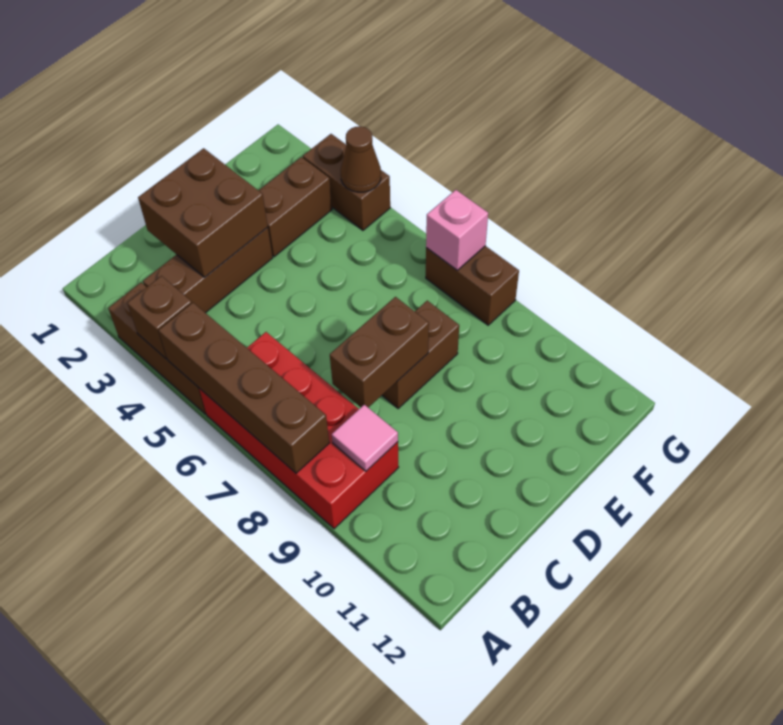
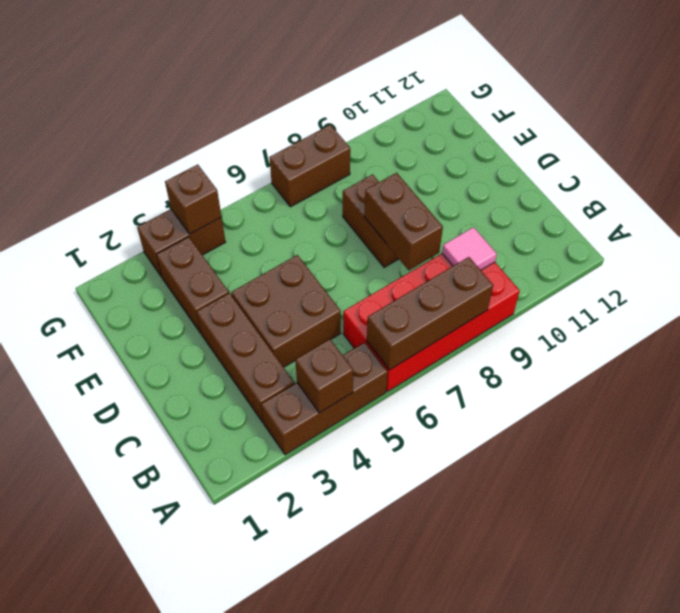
brown 1x4 brick [159,303,329,473] -> brown 1x3 brick [367,257,493,370]
brown 2x2 brick [138,148,268,277] -> brown 2x2 brick moved to [231,255,341,367]
brown 1x1 cone [341,126,381,192] -> brown 1x1 brick [165,164,222,234]
pink 1x1 brick [426,190,488,270] -> none

